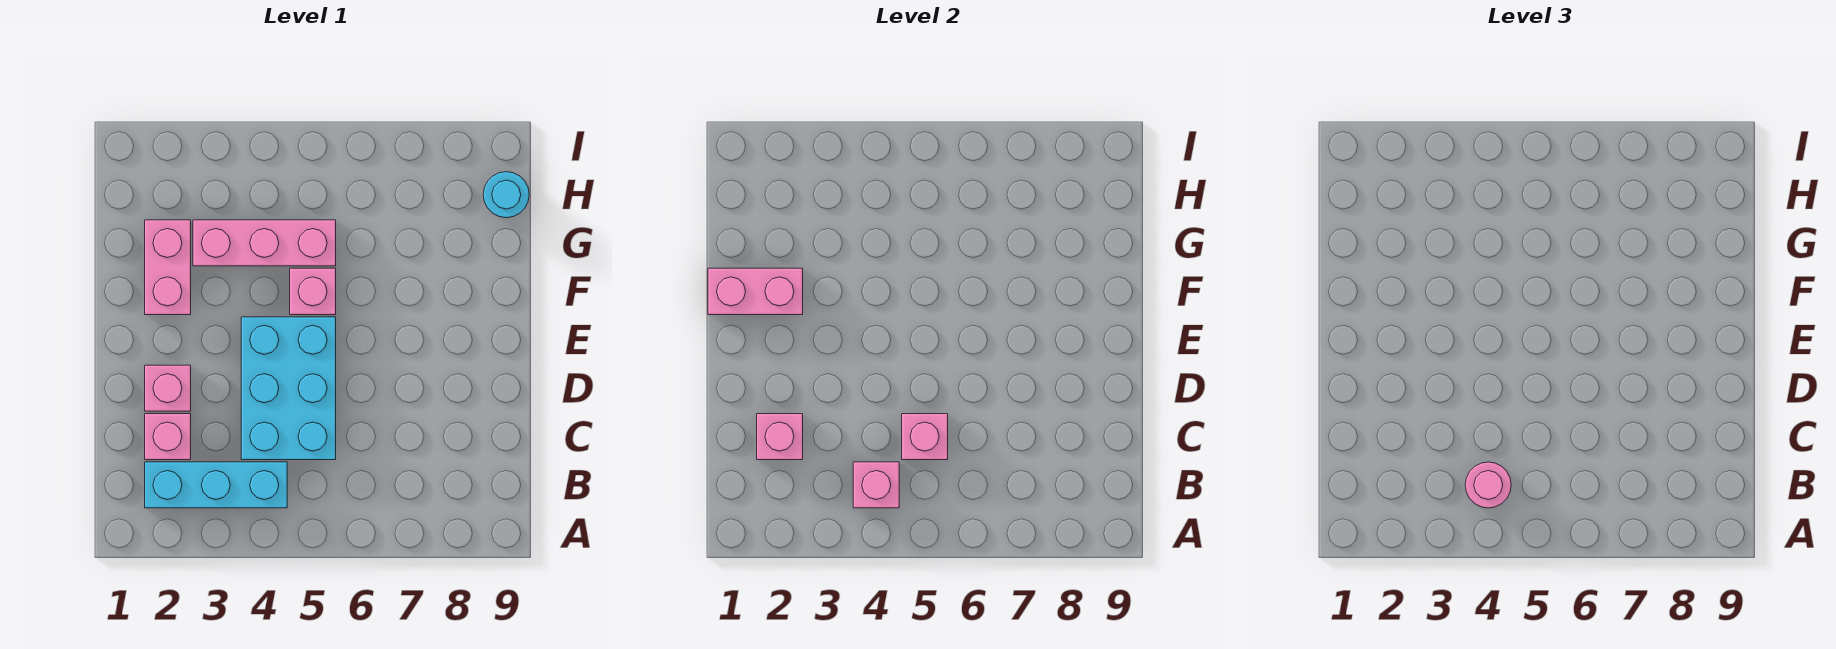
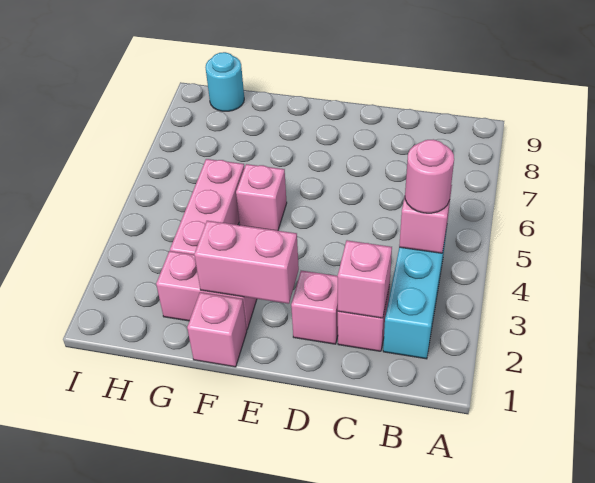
cyan 2x3 brick [241,317,336,460] -> none
pink 1x1 brick [902,414,948,460] -> pink 1x1 brick moved to [187,292,247,367]
pink 1x2 brick [708,268,803,315] -> pink 1x2 brick turned to [194,221,299,304]

